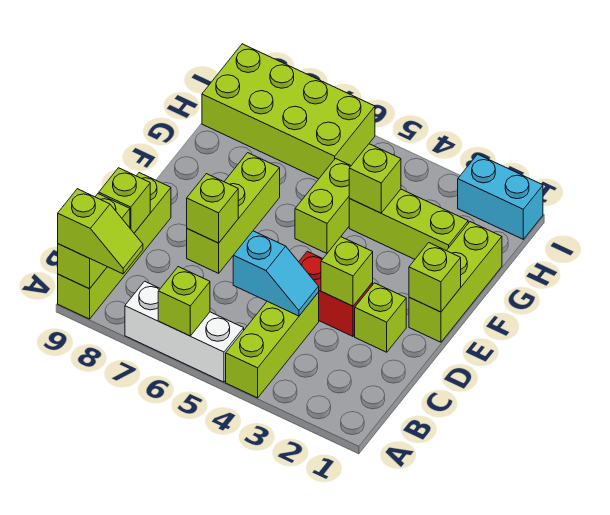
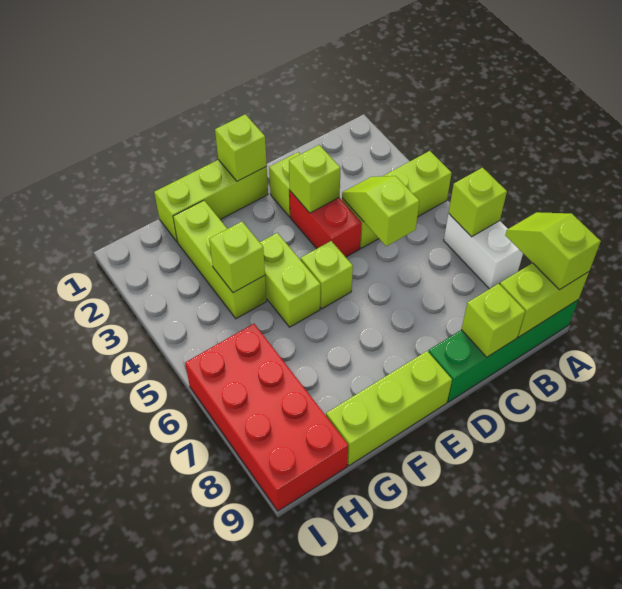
white 1x3 brick [125,281,244,382] -> white 1x2 brick [444,214,523,289]
lime 1x4 brick [58,173,171,319] -> green 1x4 brick [428,300,578,402]
cyan 1x2 slope [233,231,319,316] -> lime 1x2 slope [342,176,419,246]
lime 1x3 brick [187,153,280,273] -> lime 1x3 brick moved to [326,351,452,466]
lime 1x1 brick [187,174,238,243] -> lime 1x1 brick moved to [301,241,353,309]
lime 1x2 brick [295,159,351,253] -> lime 1x2 brick turned to [260,233,320,327]
lime 2x4 brick [202,44,375,179] -> red 2x4 brick [185,324,348,511]
cyan 1x2 brick [458,154,543,239] -> none

